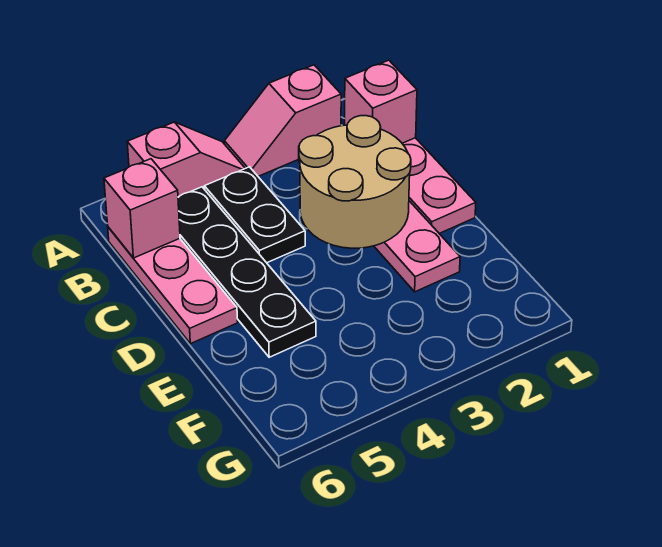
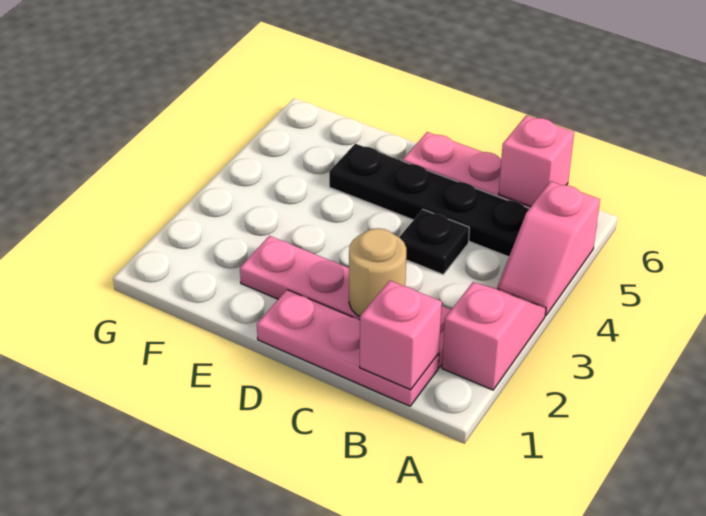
black 1x2 plate [204,167,305,263] -> black 1x1 plate [399,210,469,274]
tan 2x2 round brick [299,116,411,248] -> tan 1x1 round brick [349,228,406,317]

